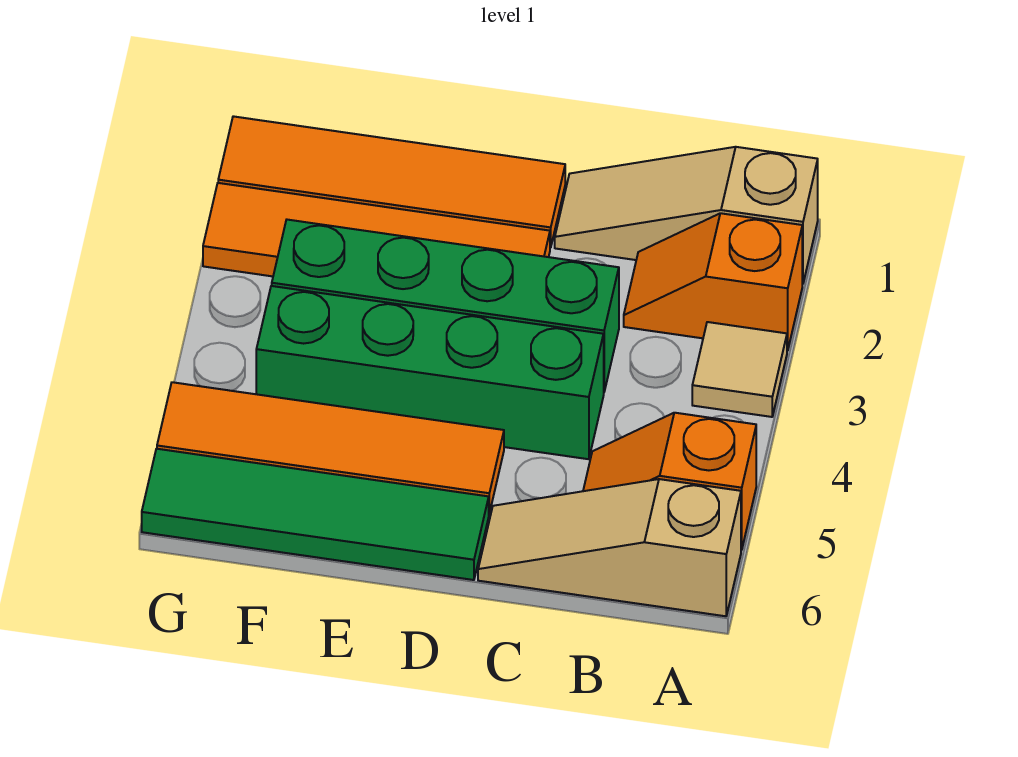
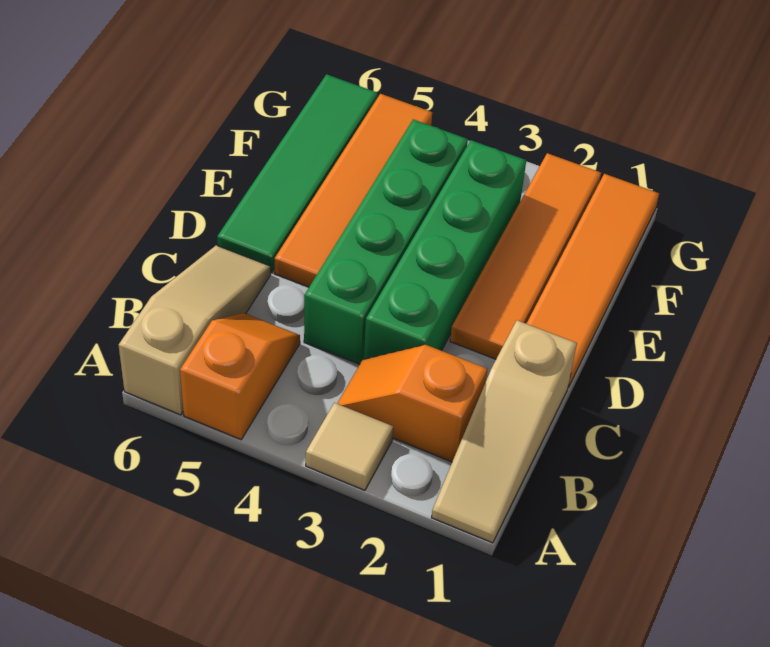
tan 1x3 slope [555,147,818,284] -> tan 1x3 slope turned to [432,320,577,543]
orange 1x2 slope [624,213,802,351] -> orange 1x2 slope turned to [337,345,487,462]

